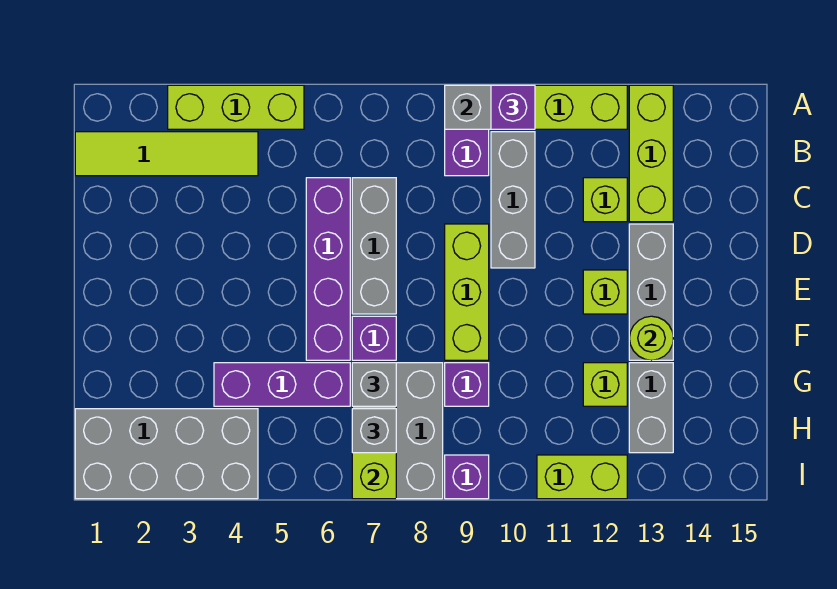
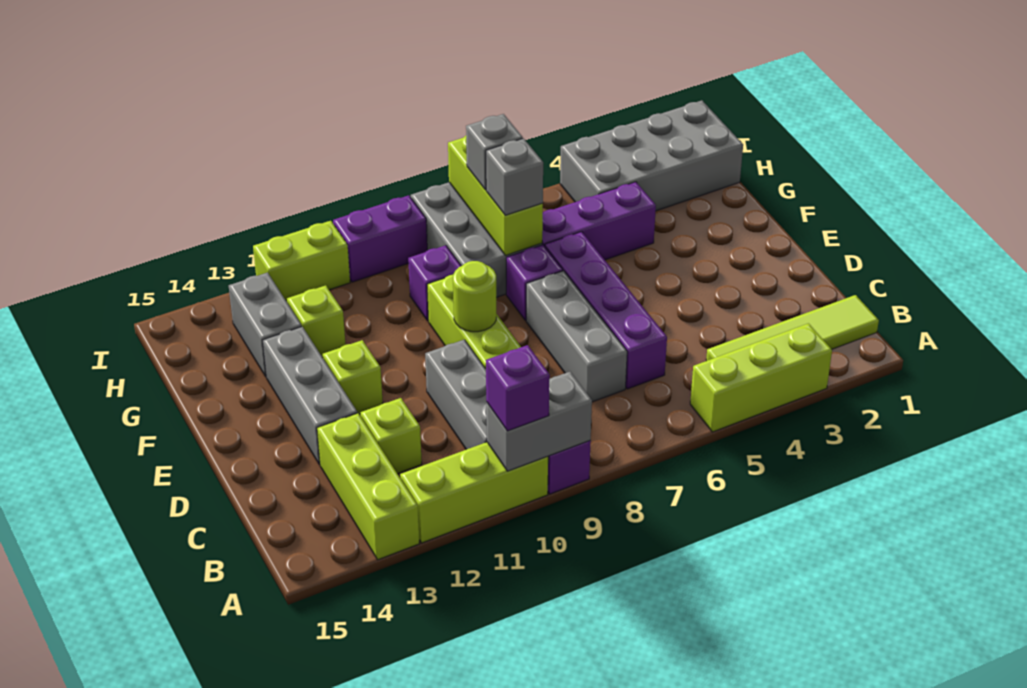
lime 1x1 round brick [630,316,673,360] -> lime 1x1 round brick moved to [453,261,496,332]
purple 1x1 brick [445,455,489,499] -> purple 1x2 brick [333,195,427,282]

